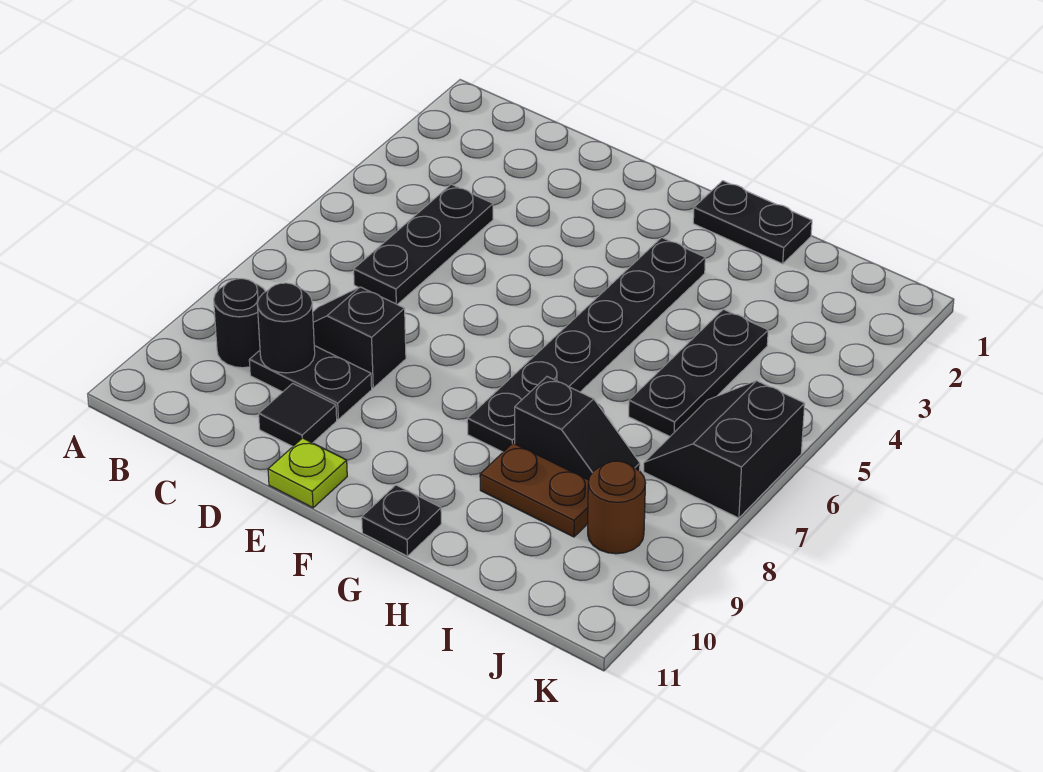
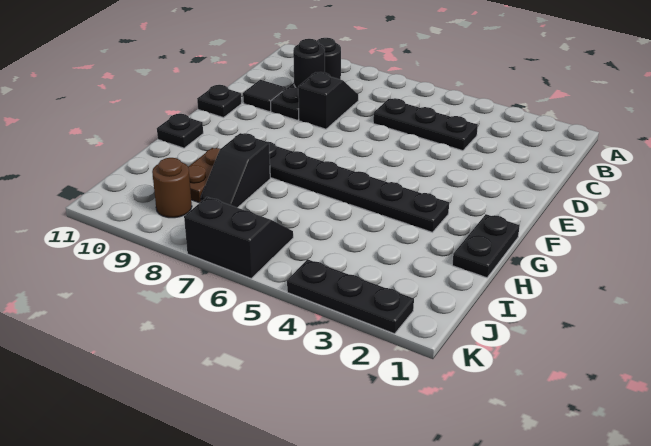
lime 1x1 plate [268,438,347,508] -> black 1x1 plate [197,85,241,118]
black 1x3 plate [629,309,768,436] -> black 1x3 plate moved to [287,259,414,334]

